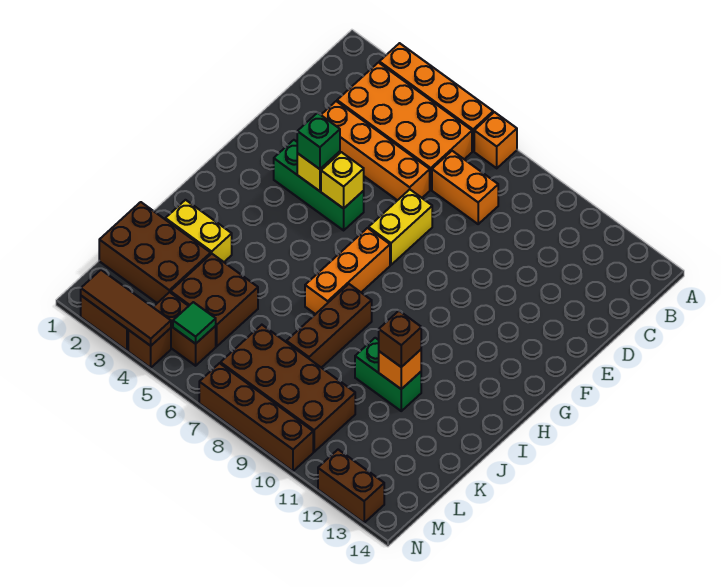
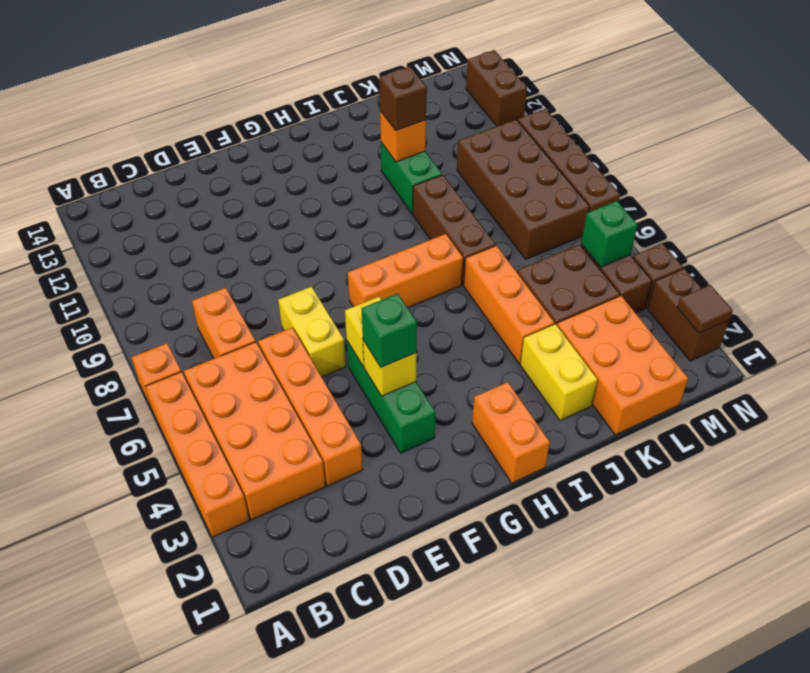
yellow 1x2 brick [369,189,432,265] -> yellow 1x2 brick turned to [278,287,346,377]
none -> orange 1x2 brick [472,382,550,483]
brown 1x3 brick [287,284,372,368] -> brown 1x3 brick turned to [413,175,496,285]
none -> orange 1x3 brick [464,246,555,364]
brown 2x3 brick [99,202,211,303] -> orange 2x3 brick [557,296,688,435]
green 1x1 tile [173,302,216,344] -> green 1x1 brick [581,201,637,267]
brown 1x3 tile [81,270,171,346] -> brown 1x1 tile [677,285,733,333]

